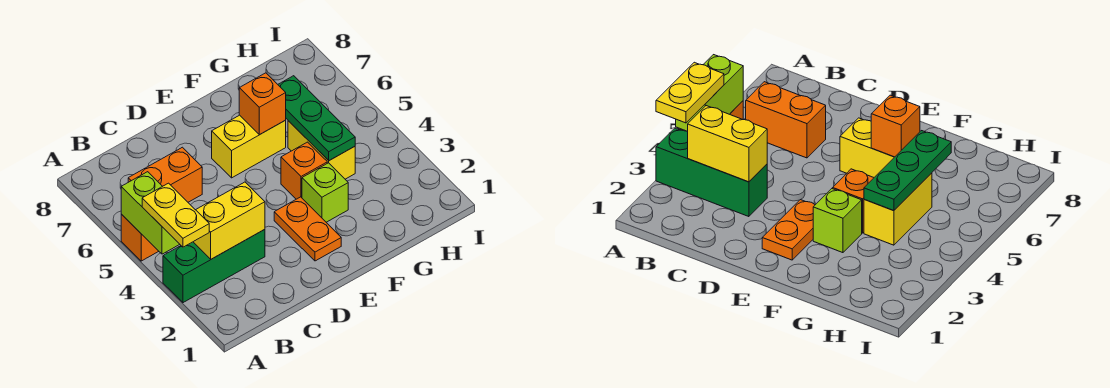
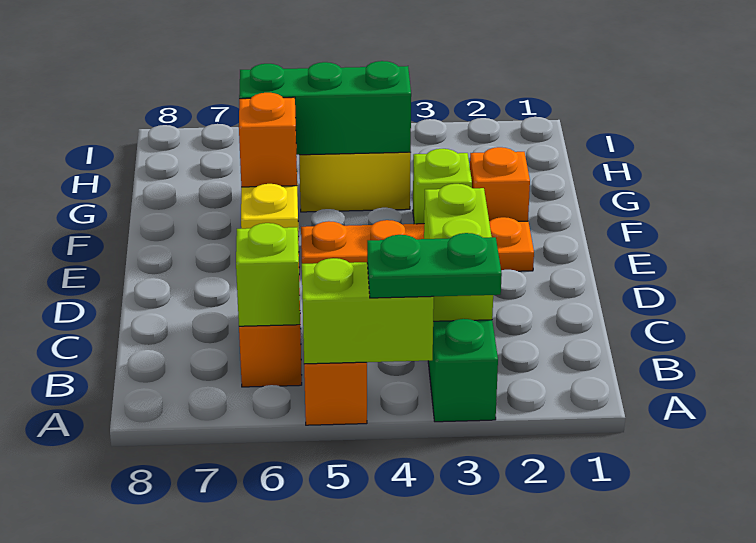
yellow 1x2 plate [142,183,209,247] -> green 1x2 plate [367,233,502,298]
yellow 1x2 brick [194,182,265,259] -> lime 1x2 brick [424,184,493,321]
none -> lime 1x1 brick [236,223,300,326]
orange 1x2 plate [274,197,341,261] -> orange 1x4 plate [301,217,534,271]
orange 1x1 brick [281,142,327,199] -> orange 1x1 brick moved to [470,147,530,221]
green 1x3 plate [278,76,355,161] -> green 1x3 brick [239,61,411,155]

